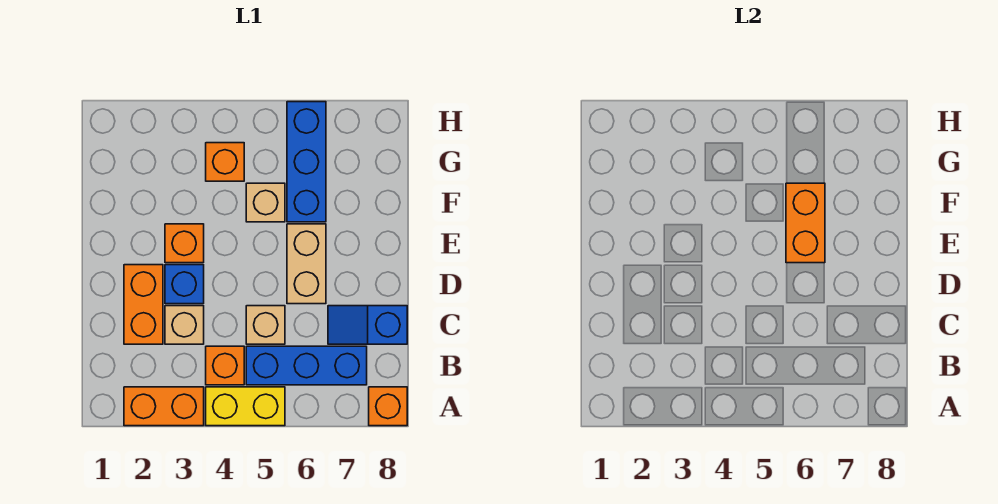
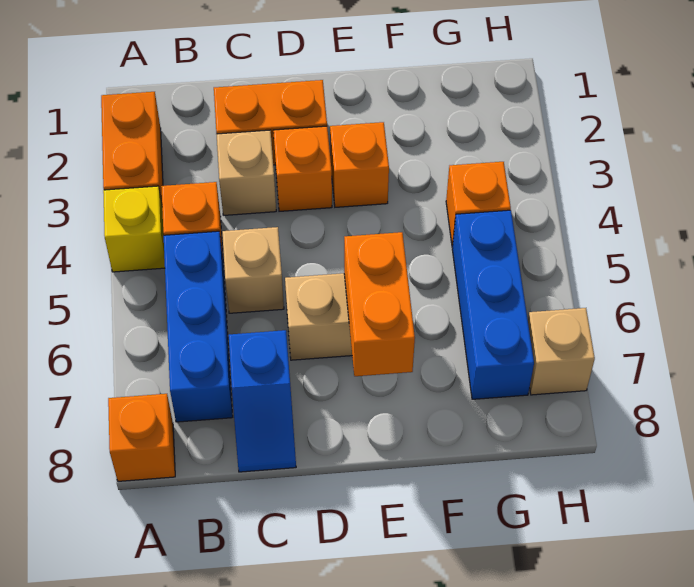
yellow 1x2 brick [206,387,285,426] -> yellow 1x1 brick [103,186,165,272]
blue 1x2 slope [328,306,407,344] -> blue 1x2 slope turned to [229,330,296,472]
blue 1x1 brick [165,265,204,304] -> orange 1x1 brick [273,126,332,211]
orange 1x2 brick [786,183,825,263] -> orange 1x2 brick turned to [344,232,415,376]
tan 1x1 brick [246,183,285,222] -> tan 1x1 brick moved to [528,308,595,395]
blue 1x3 brick [287,102,326,222] -> blue 1x3 brick turned to [452,210,534,399]

